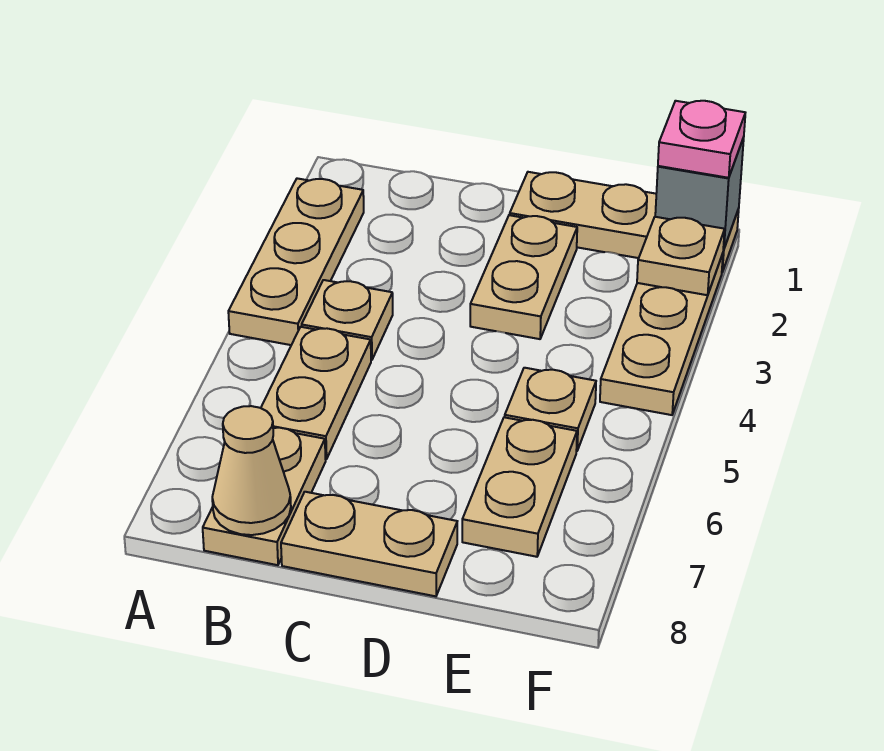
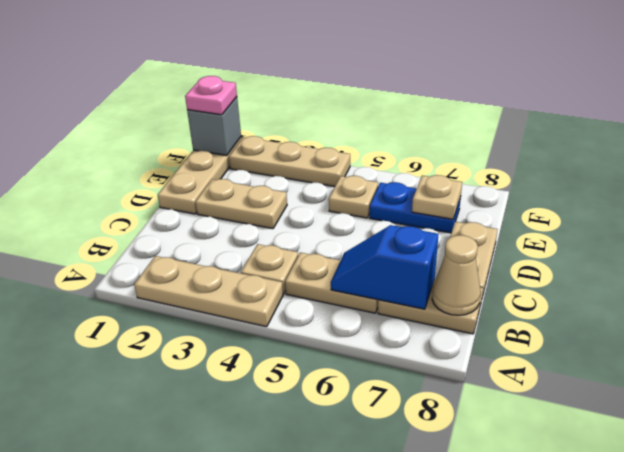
none -> blue 1x2 slope [331,225,438,309]
tan 1x2 plate [462,417,577,557] -> blue 1x2 plate [370,182,461,233]
tan 1x1 plate [637,217,725,295] -> tan 1x1 plate moved to [412,175,462,219]

